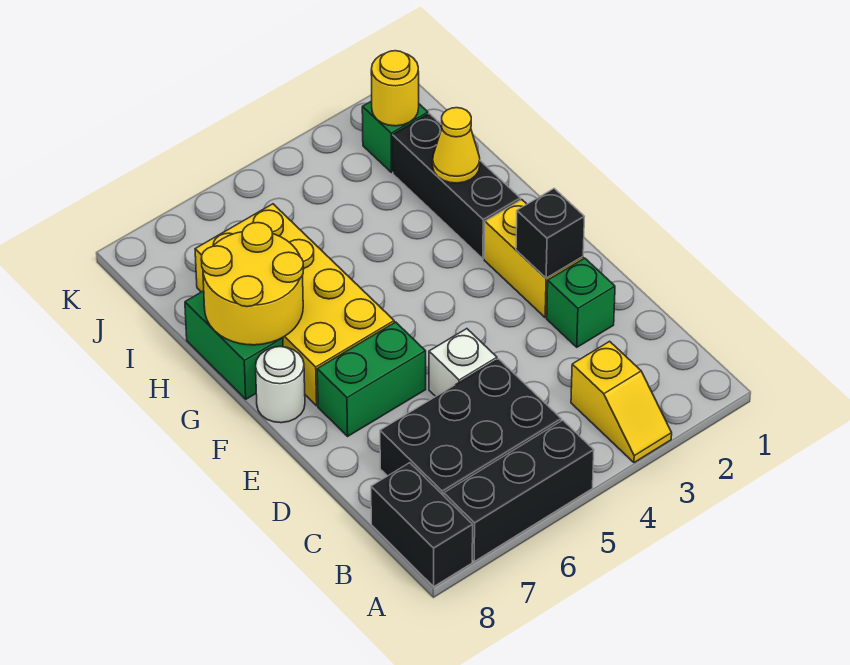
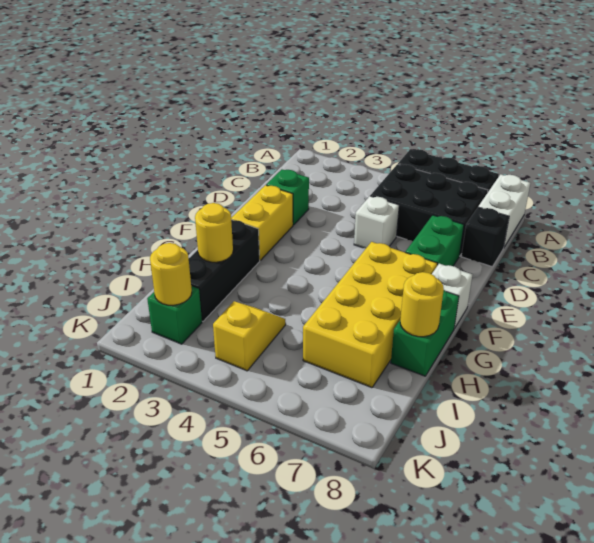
yellow 1x2 slope [571,341,672,463] -> yellow 1x2 slope moved to [213,301,286,371]
black 1x2 brick [371,463,473,586] -> white 1x2 brick [478,174,530,247]
black 1x1 brick [516,189,585,278] -> black 1x1 brick moved to [461,207,509,267]
green 1x2 brick [317,322,426,436] -> green 1x2 brick turned to [405,215,464,266]
white 1x1 round brick [256,347,305,423] -> white 1x1 brick [432,264,472,329]
yellow 2x2 round brick [201,223,304,345] -> yellow 1x1 round brick [400,272,444,337]
yellow 1x1 cone [433,108,480,183] -> yellow 1x1 round brick [195,203,233,262]

